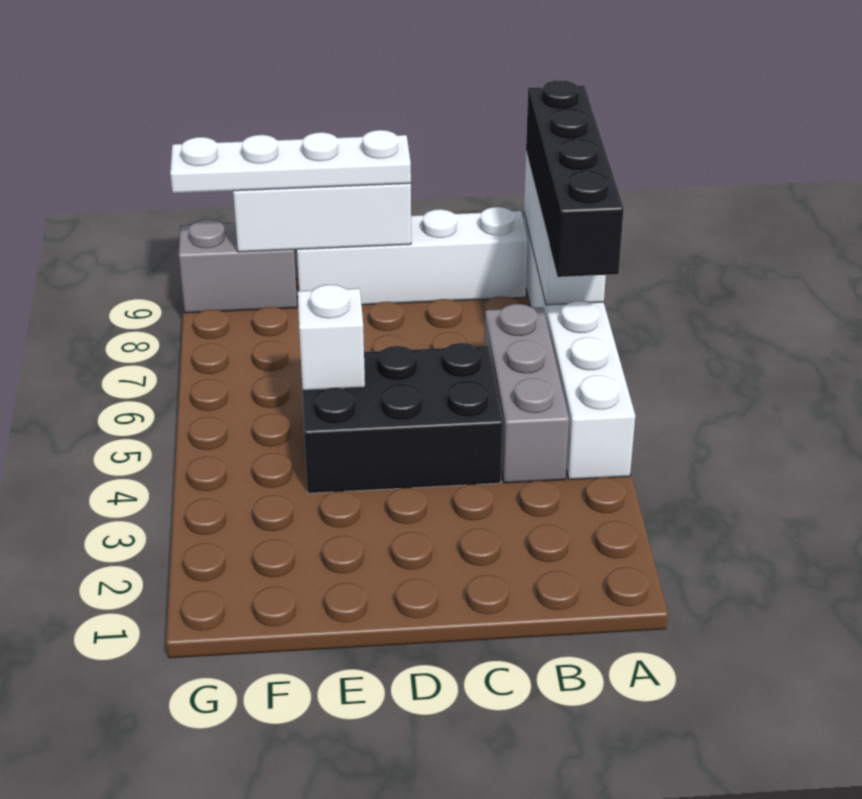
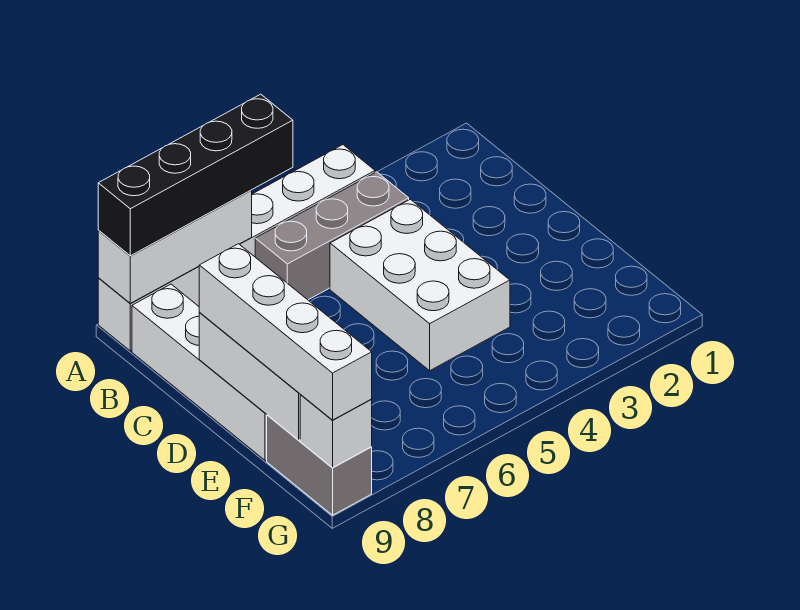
black 2x3 brick [303,343,503,493] -> white 2x3 brick [330,199,510,371]
white 1x4 plate [170,130,411,193] -> white 1x4 brick [199,244,372,420]
white 1x1 brick [298,285,365,391] -> white 1x1 brick moved to [300,395,372,468]

